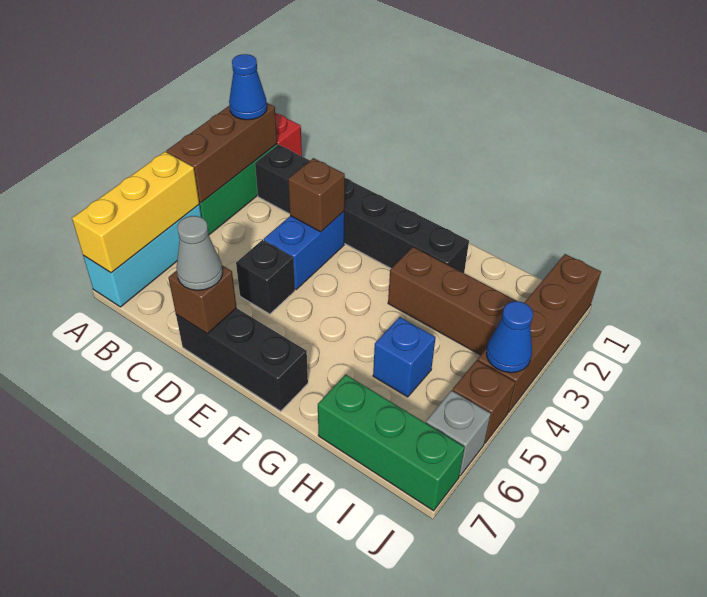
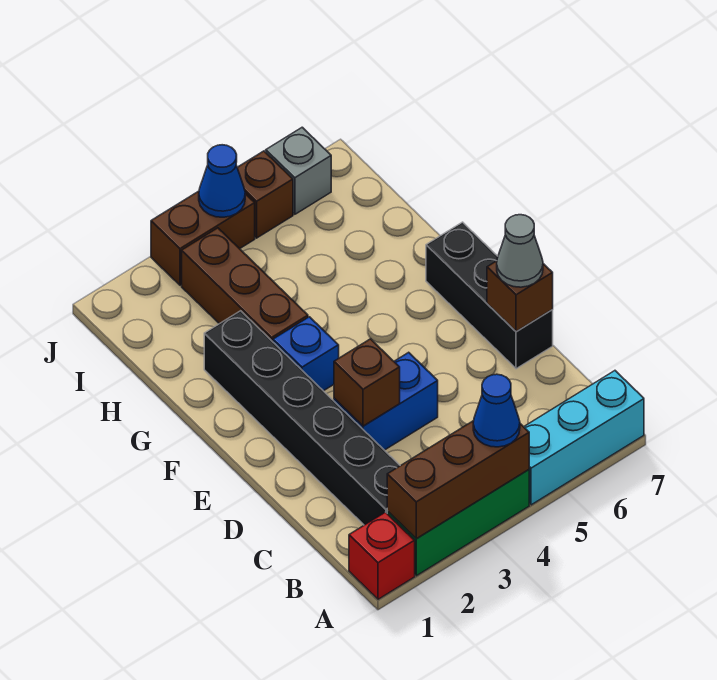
blue 1x1 cone [229,54,267,120] -> blue 1x1 cone moved to [473,374,520,447]
yellow 1x3 brick [72,152,199,273] -> none
black 1x1 brick [236,240,295,314] -> none
blue 1x1 brick [373,317,436,397] -> blue 1x1 brick moved to [273,317,339,391]
green 1x3 brick [318,374,465,511] -> none
brown 1x4 brick [478,254,601,412] -> brown 1x2 brick [151,191,255,285]

